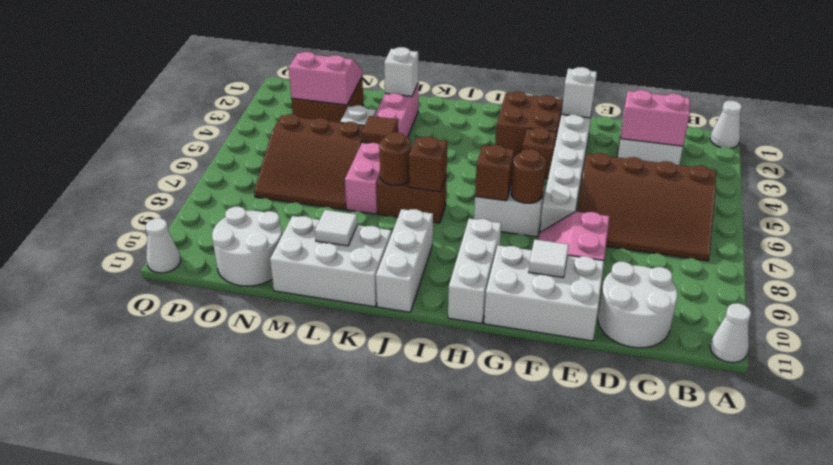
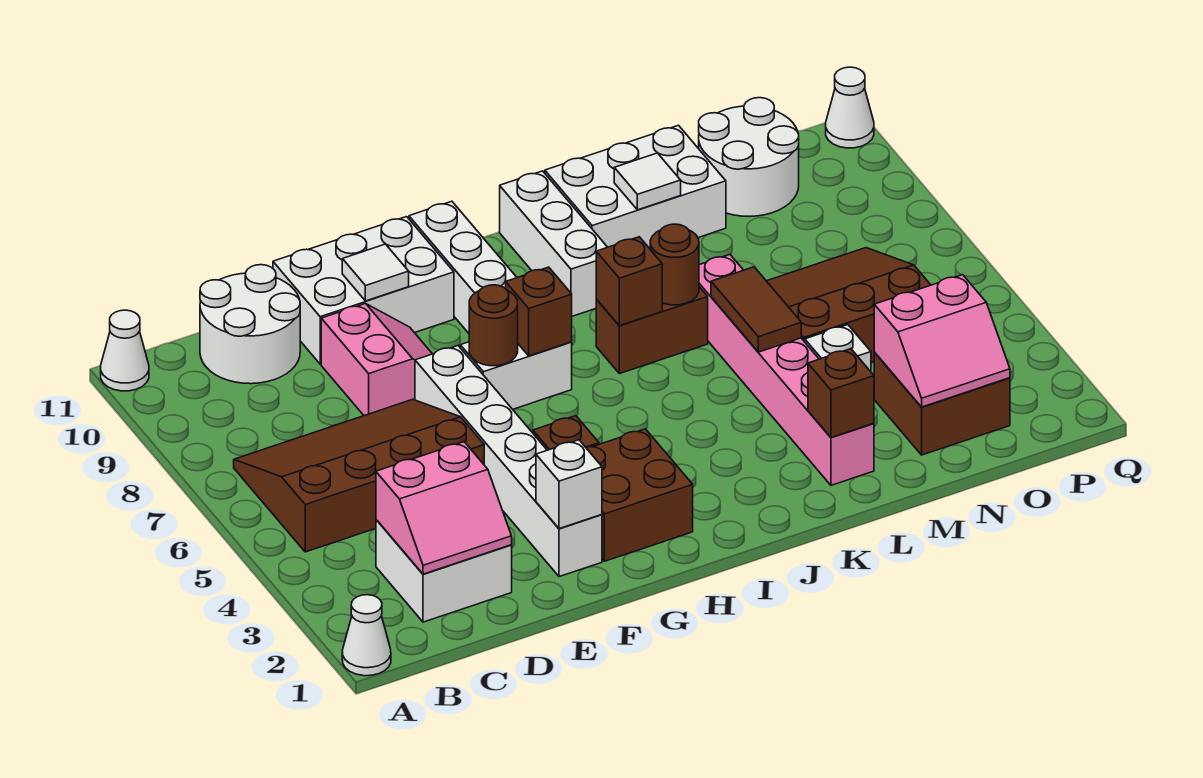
white 1x1 brick [384,47,418,96] -> brown 1x1 brick [808,349,874,437]
brown 1x1 tile [362,116,398,144] -> brown 1x2 tile [711,267,801,352]

